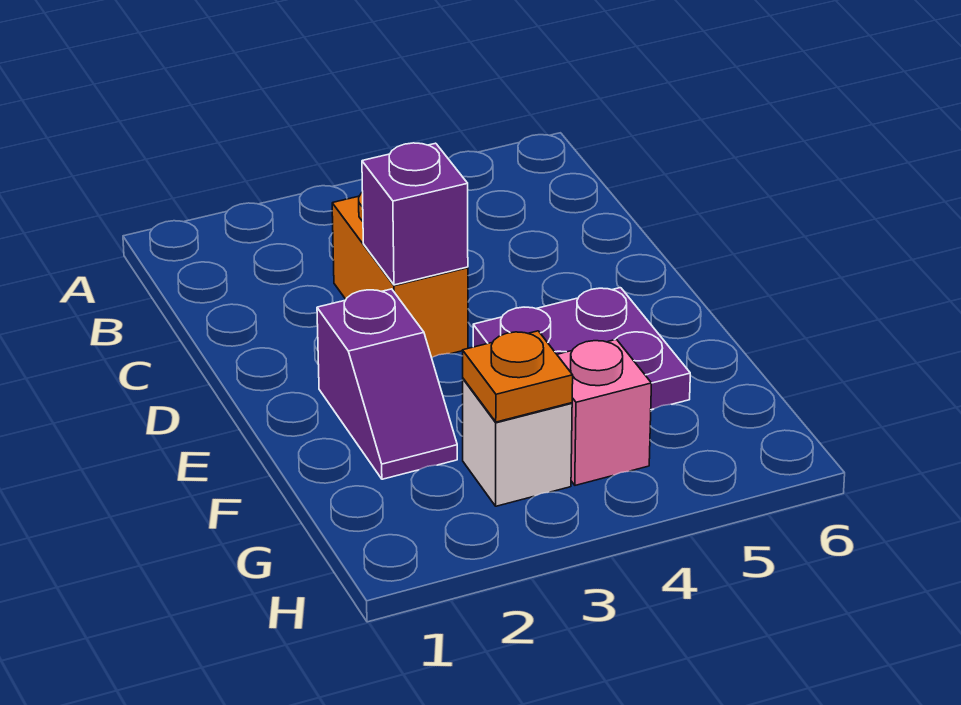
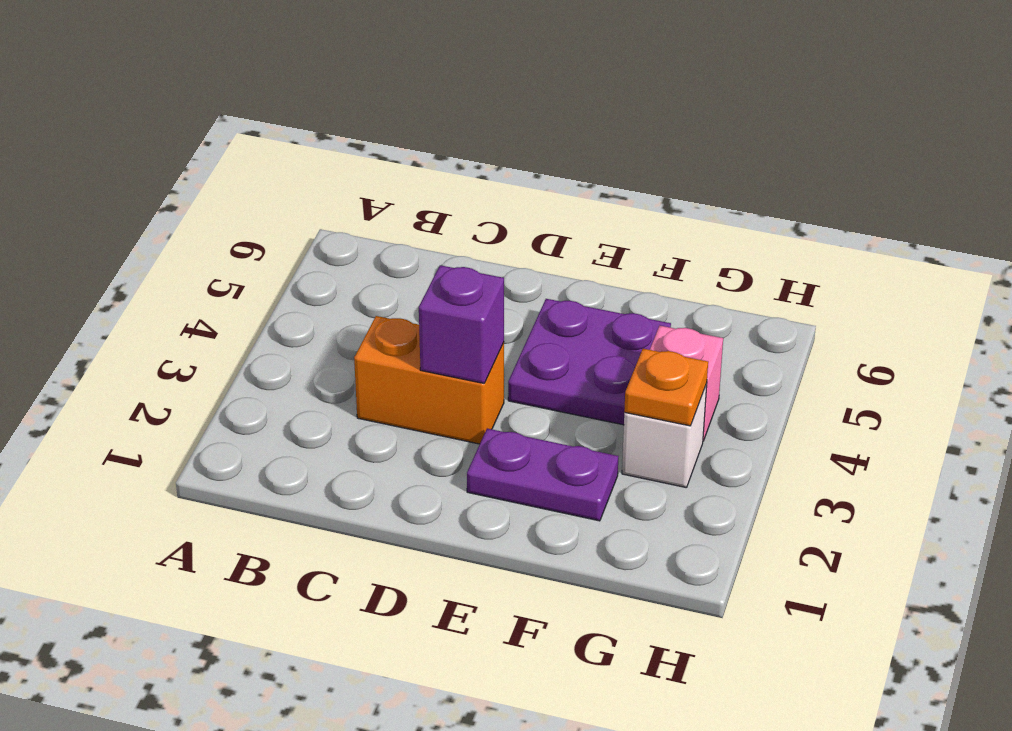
purple 1x2 slope [317,289,457,479] -> purple 1x2 plate [467,429,618,521]

